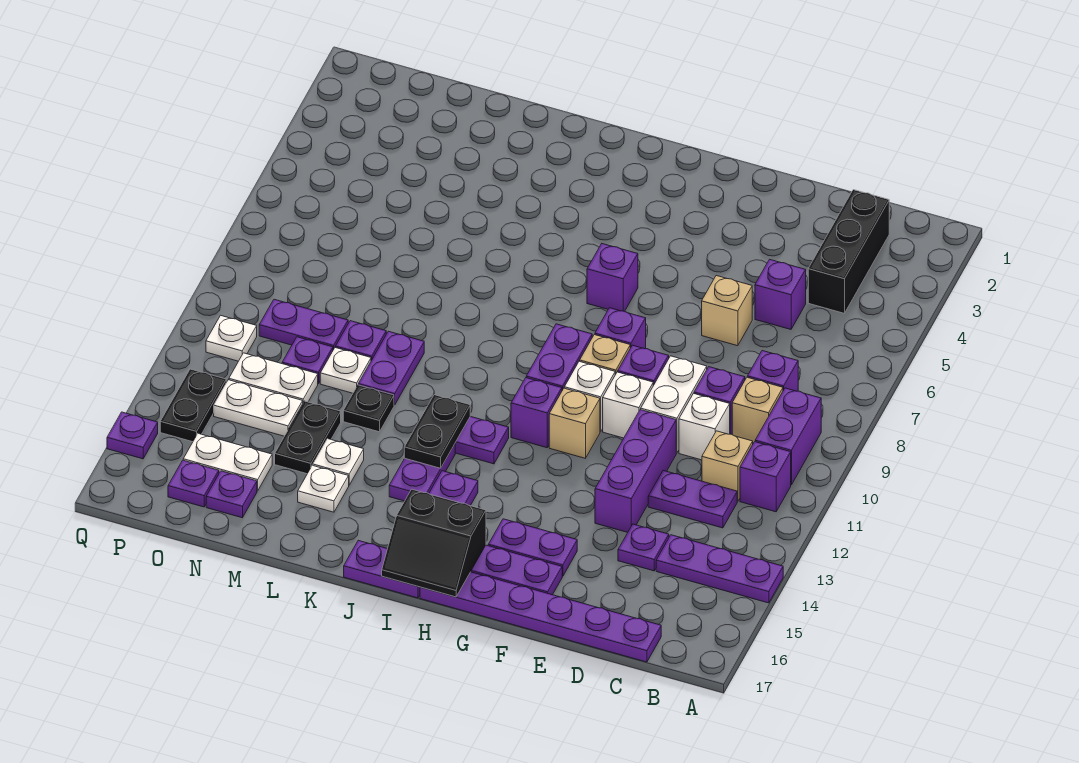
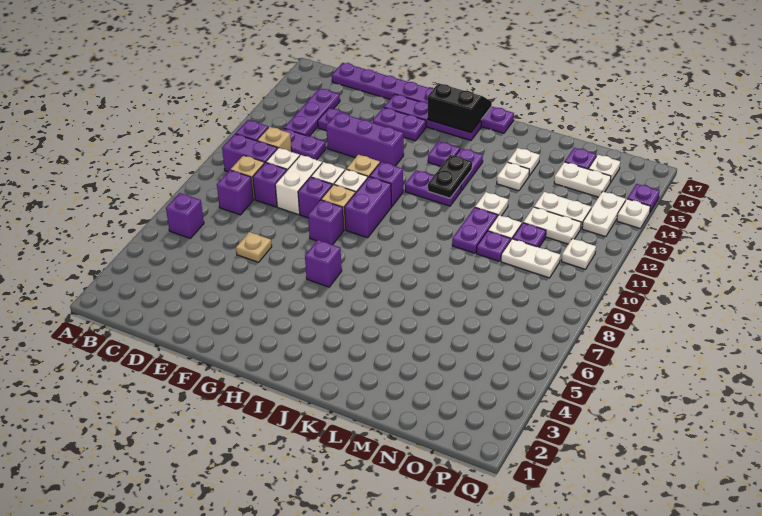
purple 1x3 plate [656,535,783,603] -> purple 1x3 plate turned to [284,88,340,136]
purple 1x2 brick [755,388,821,485] -> purple 1x2 brick turned to [222,134,277,172]
black 1x3 brick [808,190,889,313] -> none
purple 1x1 brick [755,259,806,329] -> purple 1x1 brick moved to [166,193,204,238]
tan 1x1 brick [702,276,752,346] -> tan 1x1 plate [236,232,272,262]
purple 1x3 brick [595,410,676,532] -> purple 1x3 brick turned to [326,112,404,166]
black 1x1 plate [343,385,394,432] -> white 1x1 plate [475,192,508,216]
black 1x2 plate [275,401,341,474] -> none
purple 1x2 plate [259,299,348,350] -> white 1x2 plate [501,239,560,278]
purple 1x1 plate [168,460,219,507] -> white 1x1 plate [588,155,620,183]
black 1x2 plate [160,369,226,442] -> white 1x2 plate [582,192,626,237]
none -> white 1x1 plate [617,199,650,229]

